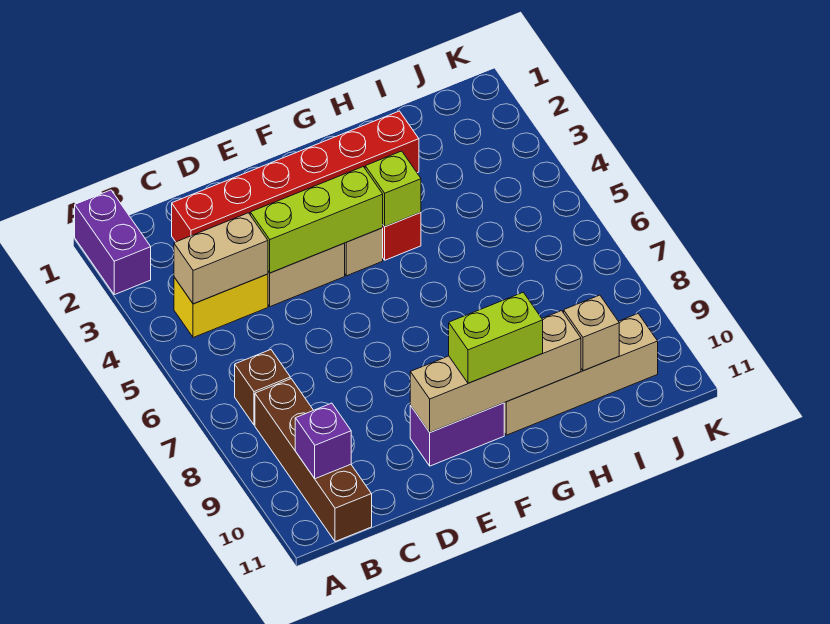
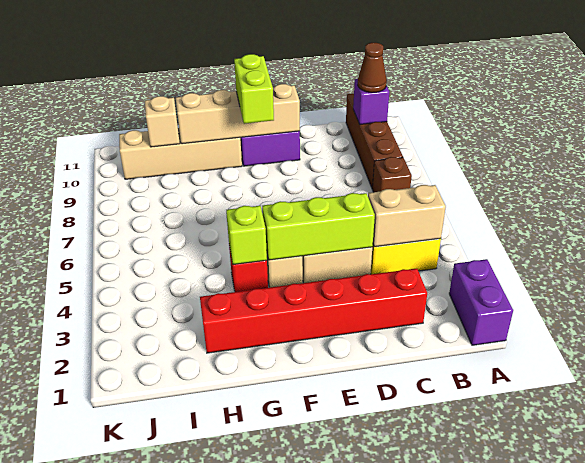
none -> brown 1x1 cone [358,43,387,93]
lime 1x2 brick [449,292,543,383] -> lime 1x2 brick turned to [234,54,274,124]

